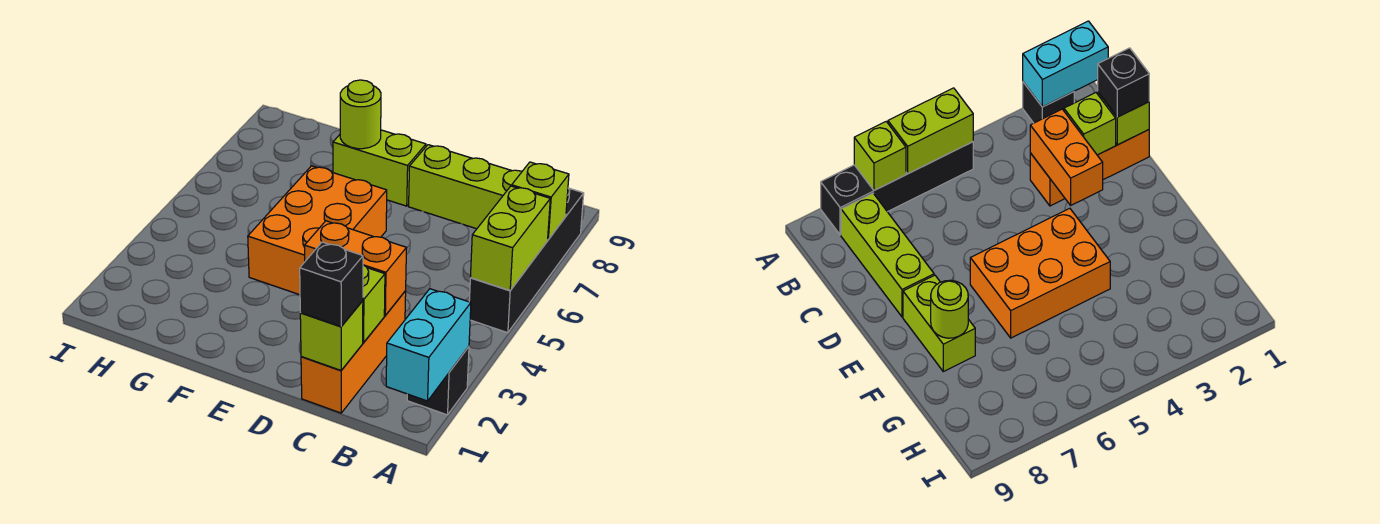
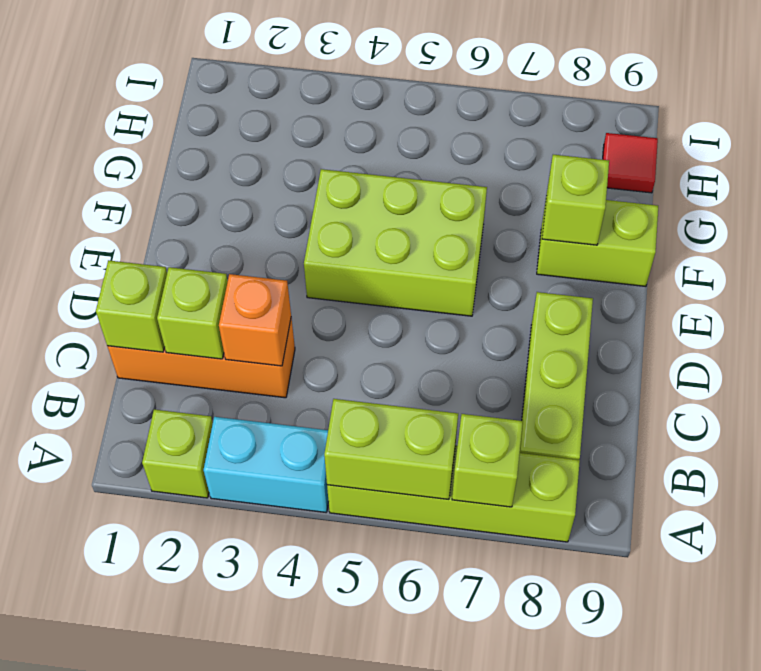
cyan 1x2 brick [386,289,471,401] -> cyan 1x2 brick moved to [204,417,329,512]
black 1x1 brick [407,347,469,415] -> lime 1x1 brick [142,410,213,498]
black 1x4 brick [469,188,584,333] -> lime 1x4 brick [327,445,580,542]
black 1x1 brick [300,242,363,326] -> none
orange 1x2 brick [305,221,407,315] -> orange 1x1 brick [219,274,291,366]
orange 2x3 brick [248,166,387,295] -> lime 2x3 brick [304,169,487,316]
lime 1x2 brick [333,130,426,206] -> lime 1x2 brick turned to [537,200,658,286]
lime 1x1 round brick [340,80,381,149] -> lime 1x1 brick [542,155,609,245]
none -> red 1x1 tile [603,133,658,193]

